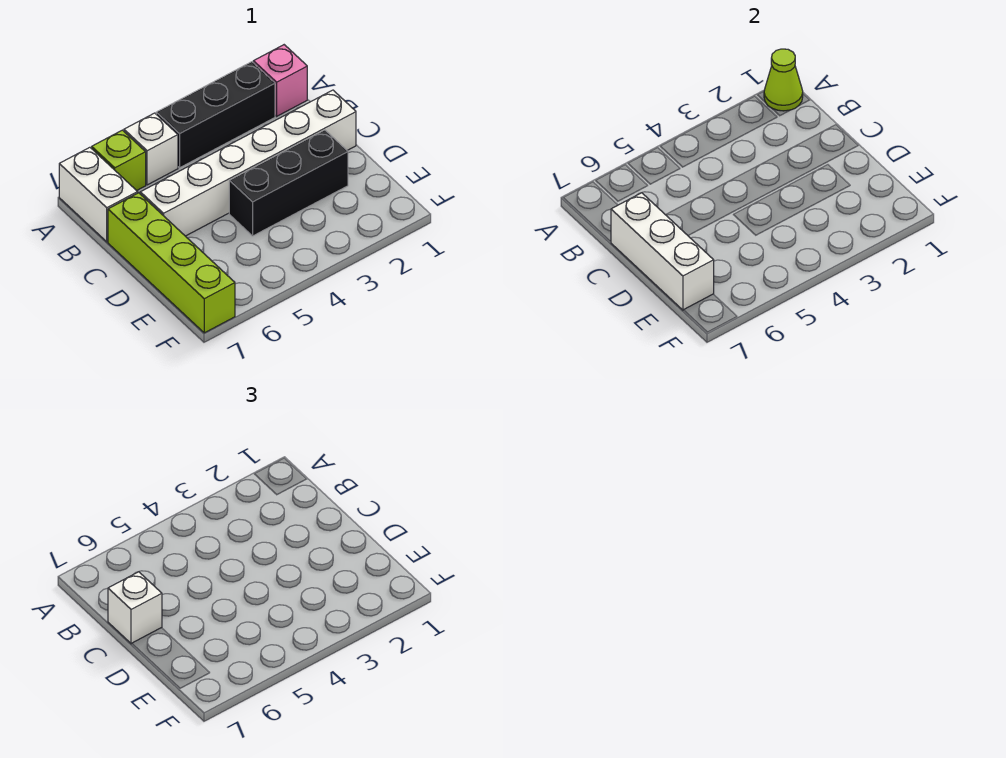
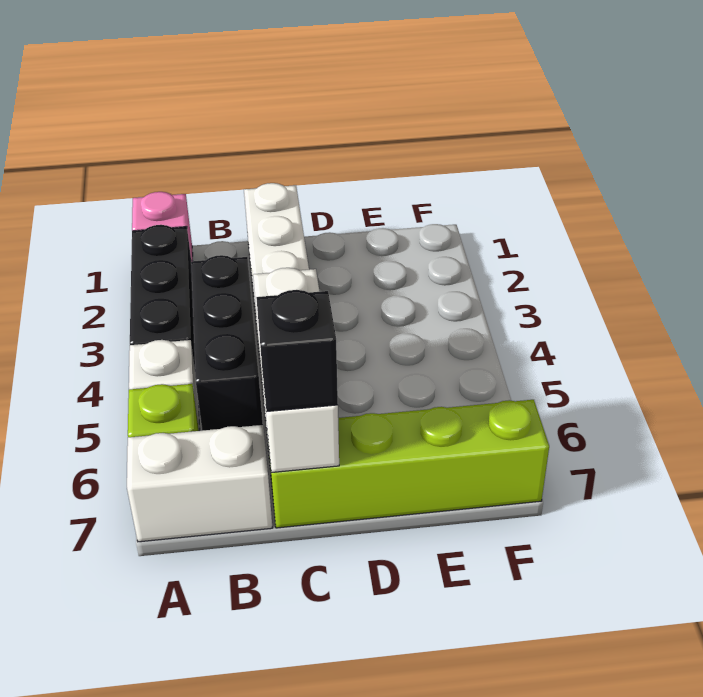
lime 1x1 cone [764,49,803,111] -> none
white 1x3 brick [611,193,714,310] -> white 1x3 brick turned to [253,268,339,473]
white 1x1 brick [108,572,162,644] -> black 1x1 brick [256,290,338,412]
black 1x3 brick [229,130,348,236] -> black 1x3 brick moved to [191,255,263,431]

